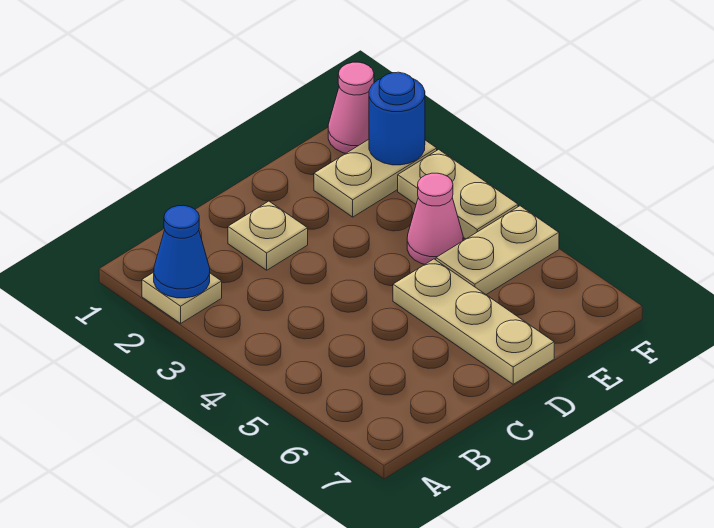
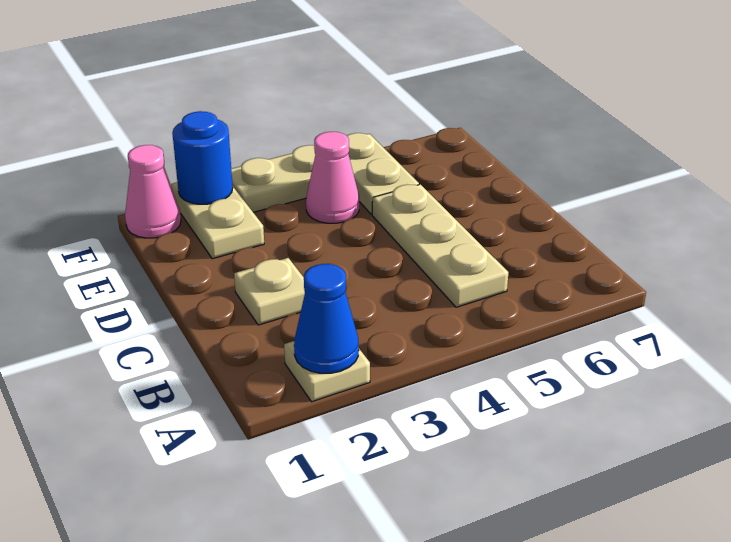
tan 1x3 plate [393,259,554,384] -> tan 1x3 plate turned to [372,184,508,307]

